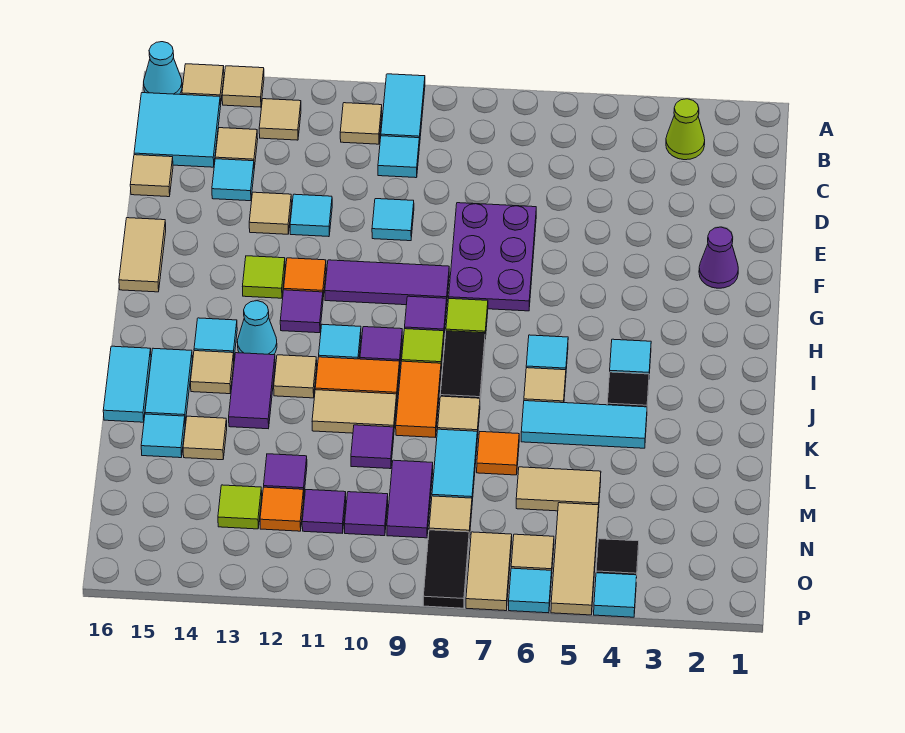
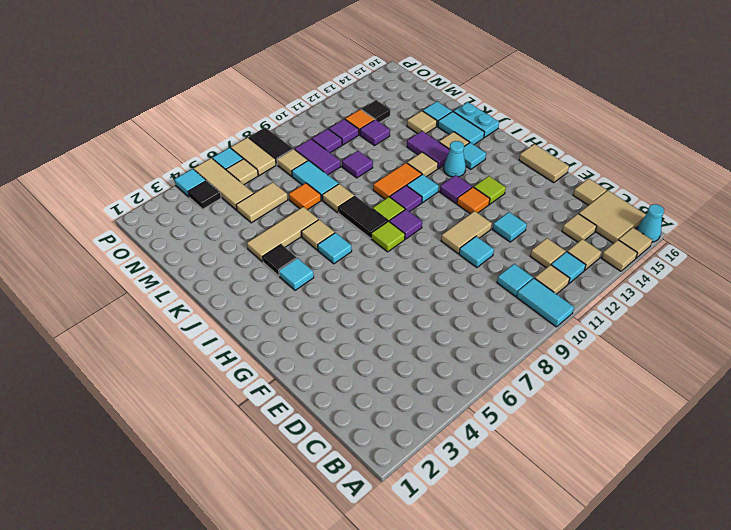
lime 1x1 cone [666,99,705,160] -> none
cyan 2x2 tile [134,93,221,167] -> tan 2x2 tile [579,190,646,243]
cyan 1x1 tile [212,159,254,201] -> cyan 1x1 tile moved to [551,252,586,284]
purple 2x3 plate [449,203,536,311] -> none
tan 1x1 tile [249,192,292,234] -> tan 1x1 tile moved to [530,238,566,268]
purple 1x1 cone [699,227,738,288] -> none
purple 1x3 tile [325,260,449,305] -> none
orange 1x2 tile [396,361,441,437] -> none
cyan 1x2 tile [103,346,151,422] -> cyan 1x2 plate [453,102,499,138]
cyan 1x3 tile [521,401,647,448] -> tan 1x3 tile [247,207,318,262]
tan 1x2 tile [312,390,397,433] -> tan 1x2 tile moved to [441,211,492,254]
lime 1x1 tile [218,485,262,529] -> black 1x1 tile [361,100,390,122]

